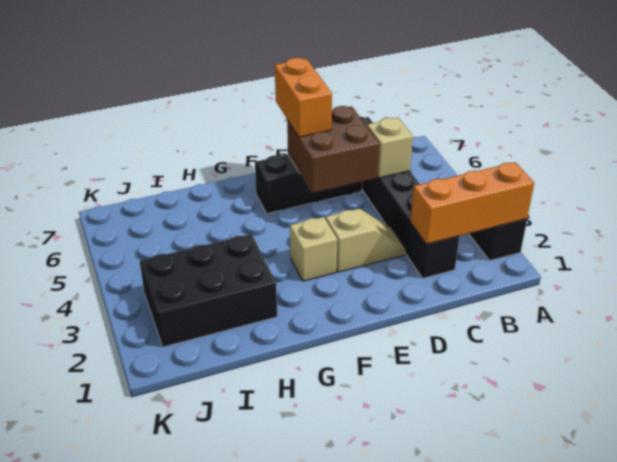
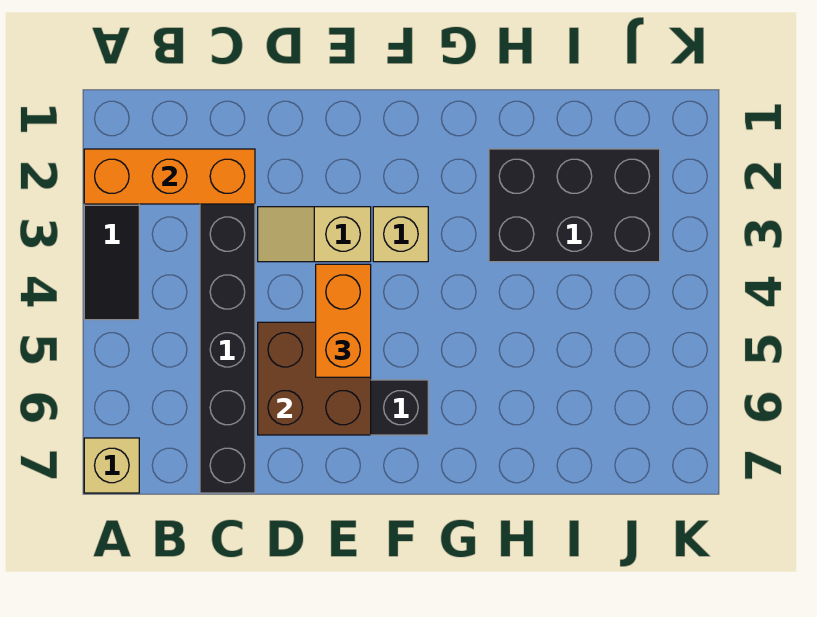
tan 1x1 brick [367,118,413,178] -> tan 1x1 brick moved to [84,438,139,493]
orange 1x2 brick [275,58,332,137] -> orange 1x2 brick moved to [316,264,371,377]

